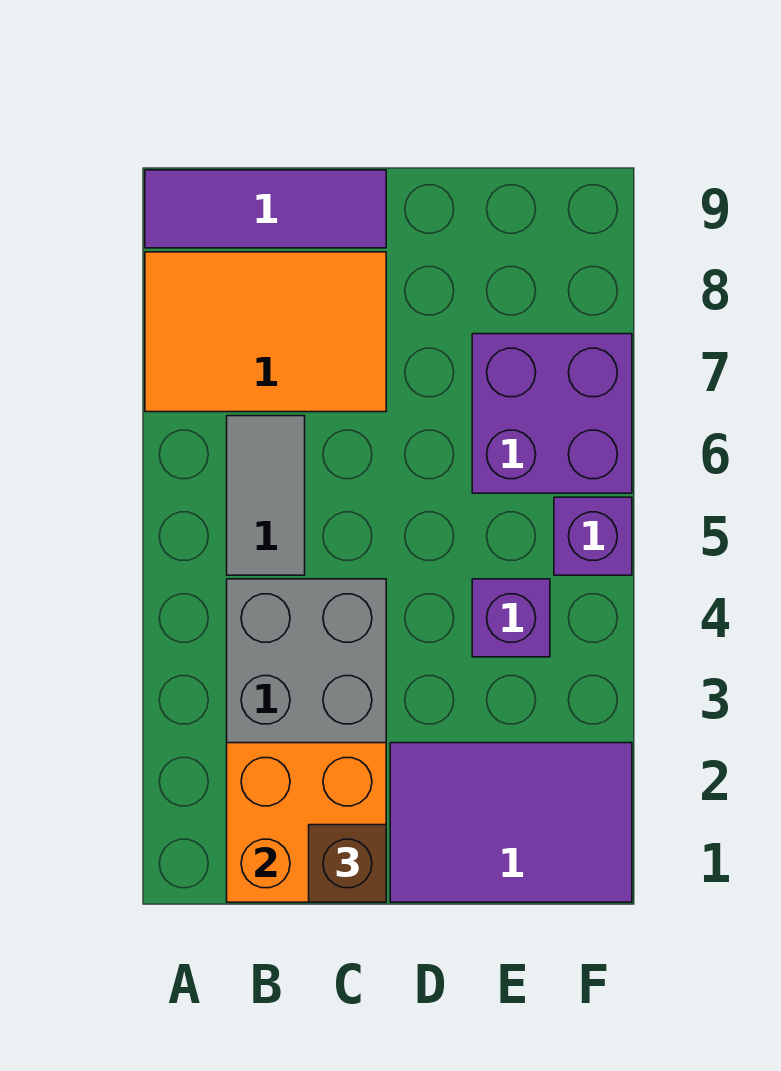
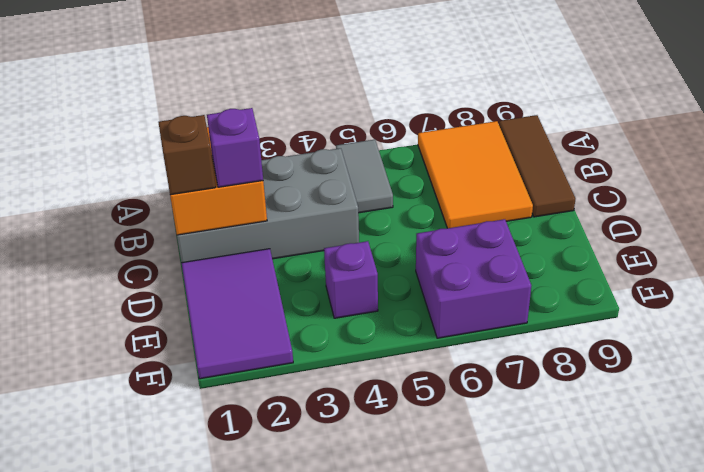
purple 1x3 tile [145,170,386,248] -> brown 1x3 tile [499,115,576,217]
grey 1x2 tile [227,416,305,575] -> grey 1x2 tile turned to [336,140,393,213]
purple 1x1 brick [554,497,632,575] -> purple 1x1 brick moved to [207,108,263,187]

